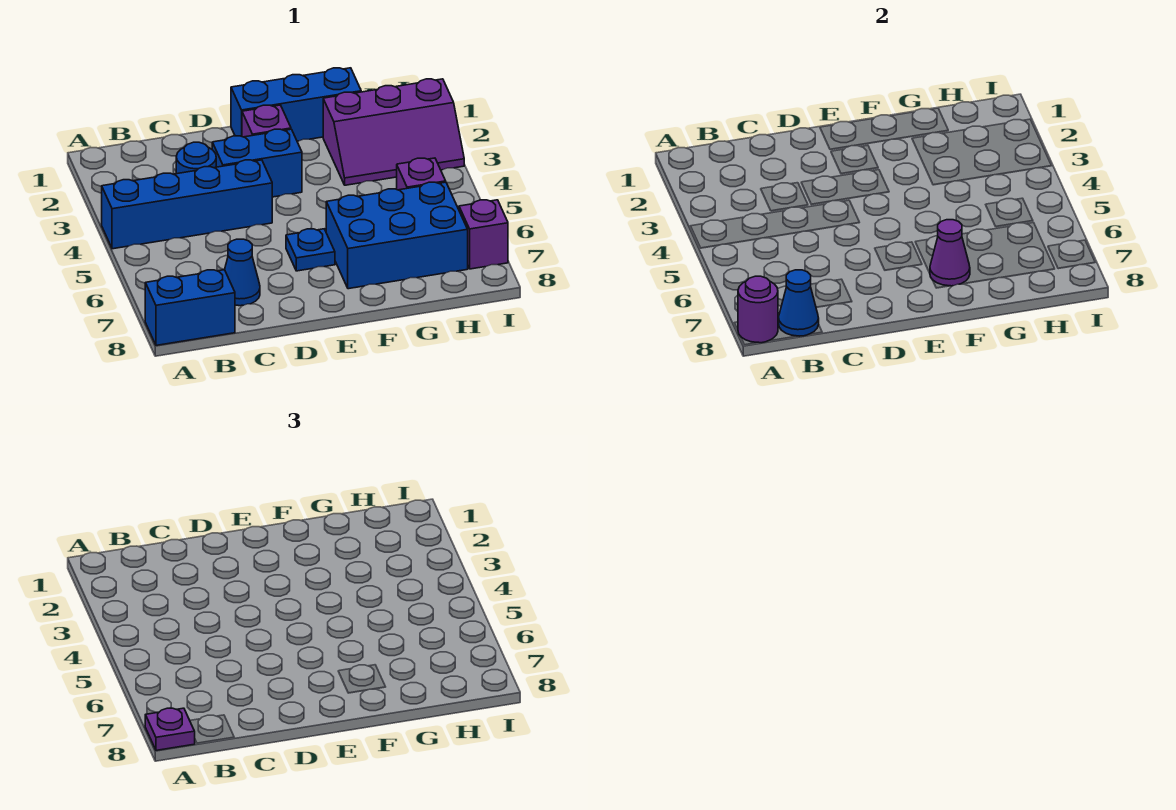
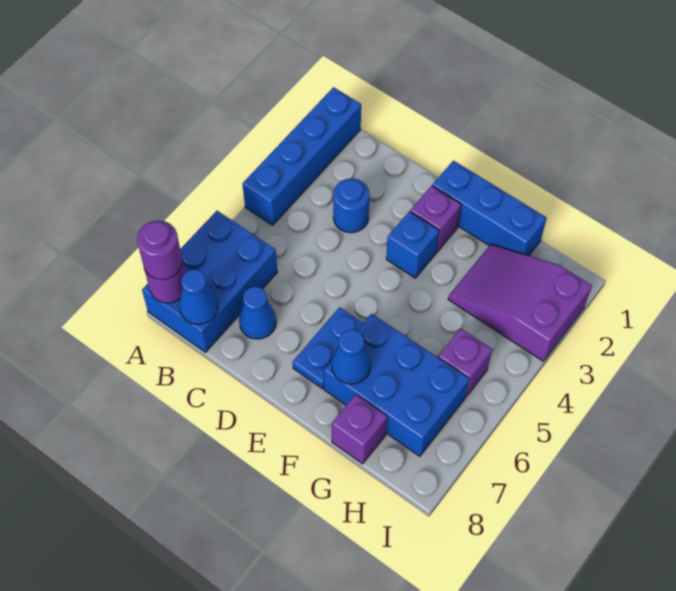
blue 1x4 brick [102,160,272,249] -> blue 1x4 brick turned to [243,87,361,225]
blue 1x2 brick [145,270,235,345] -> blue 2x3 brick [142,211,277,352]
purple 1x1 plate [145,708,195,750] -> purple 1x1 round brick [137,220,182,280]
blue 1x2 brick [212,129,302,197] -> blue 1x1 brick [386,211,439,278]
blue 1x1 plate [286,229,335,271] -> blue 1x2 plate [293,307,363,389]
purple 1x1 cone [930,220,970,286] -> blue 1x1 cone [332,330,371,384]
purple 2x3 slope [323,79,464,185] -> purple 2x3 slope turned to [448,244,592,361]
purple 1x1 brick [459,200,508,269] -> purple 1x1 brick moved to [332,394,387,464]

